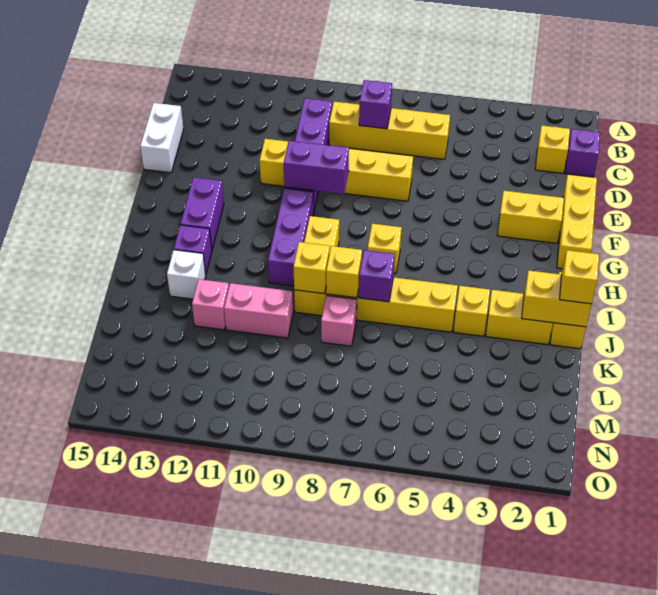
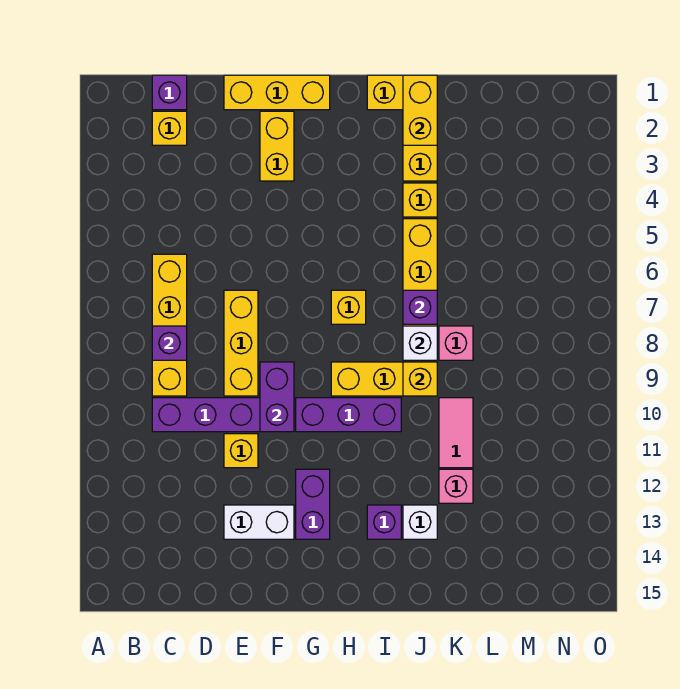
white 1x2 brick [140,103,184,173] -> white 1x2 brick moved to [224,505,294,539]
purple 1x2 brick [181,177,224,249] -> purple 1x2 brick turned to [296,469,330,539]
yellow 1x1 brick [560,250,599,304] -> none
yellow 1x1 brick [326,246,362,298] -> white 1x1 brick [403,326,437,360]
pink 1x2 brick [224,283,293,338] -> pink 1x2 tile [439,398,473,468]

